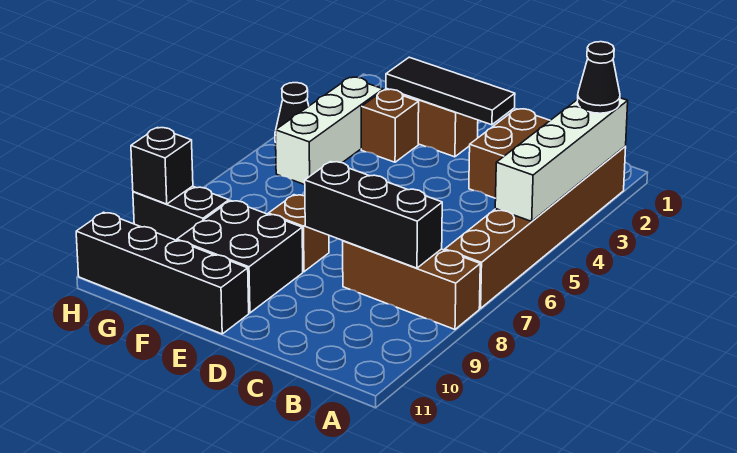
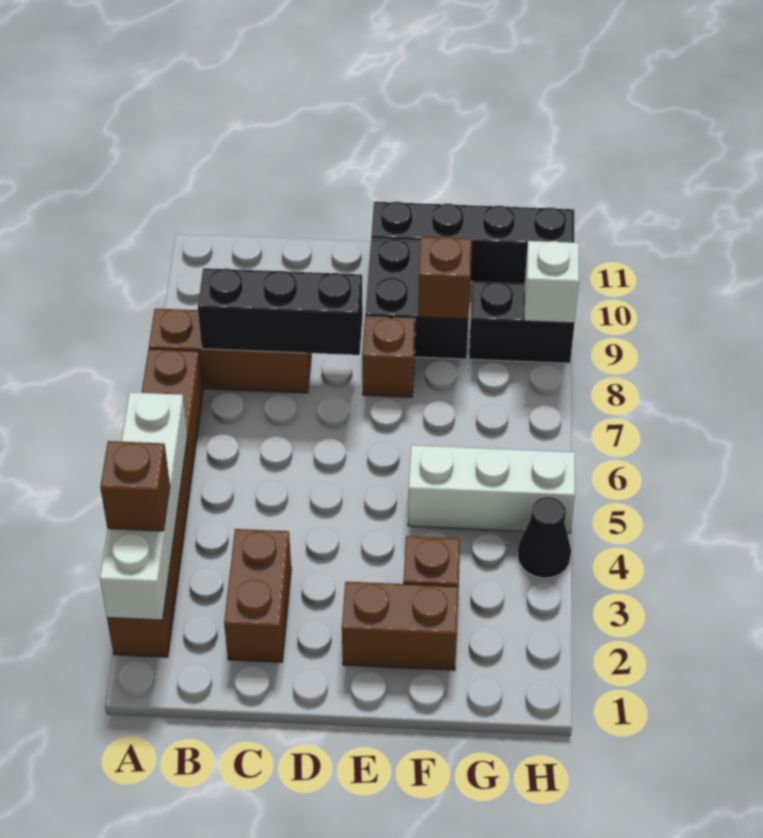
black 1x1 cone [577,42,620,113] -> none
none -> brown 1x1 brick [100,441,170,531]
black 1x3 tile [386,57,515,125] -> none
none -> brown 1x1 brick [418,237,472,319]
white 1x3 brick [276,77,383,185] -> white 1x3 brick turned to [408,445,575,533]
black 1x1 brick [131,128,193,204] -> white 1x1 brick [524,241,579,323]

